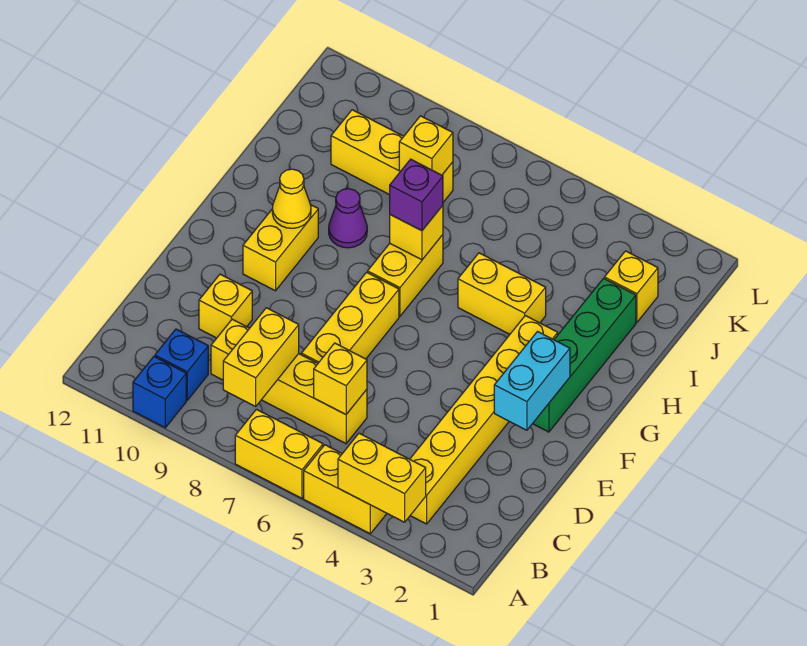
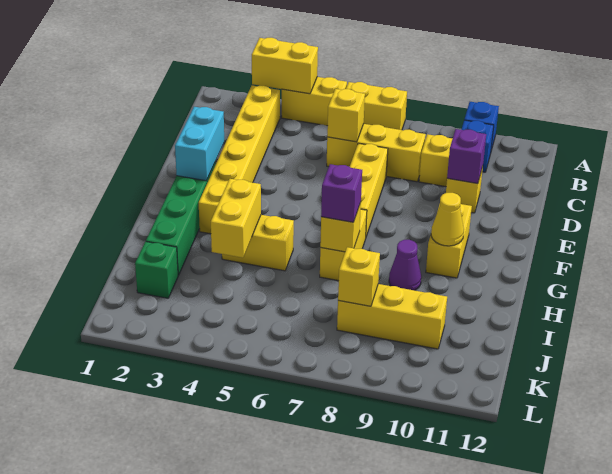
yellow 1x2 brick [223,308,299,406] -> yellow 1x2 brick moved to [211,179,261,258]
none -> purple 1x1 brick [447,129,486,184]
yellow 1x1 brick [604,251,658,322] -> green 1x1 brick [135,242,178,298]

